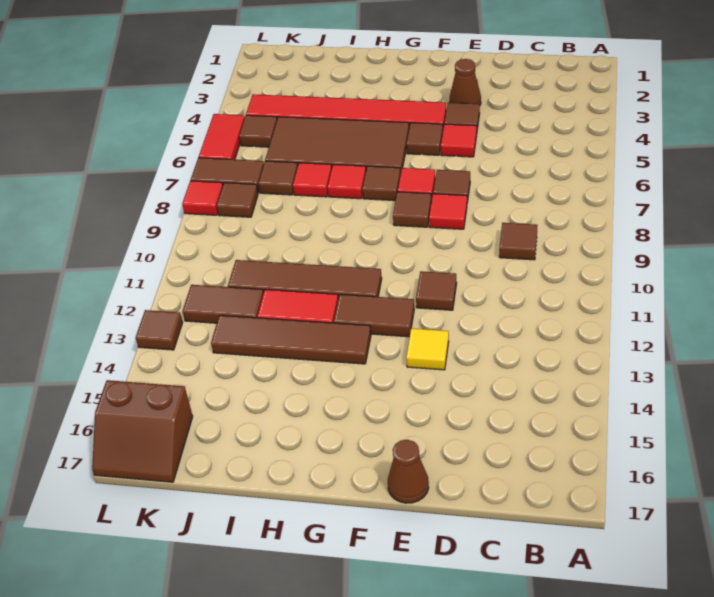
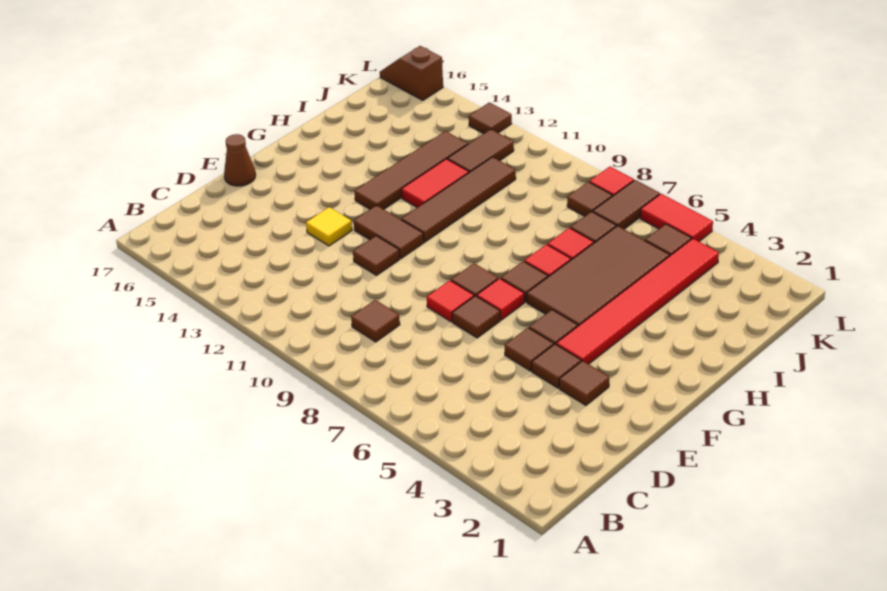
brown 1x1 cone [450,59,481,104] -> brown 1x1 tile [559,361,609,405]
red 1x1 tile [441,124,477,157] -> brown 1x1 tile [505,328,554,371]
brown 1x2 tile [334,294,414,337] -> brown 1x2 tile turned to [354,205,424,259]
brown 2x2 slope [92,380,193,482] -> brown 1x2 slope [380,46,443,100]

